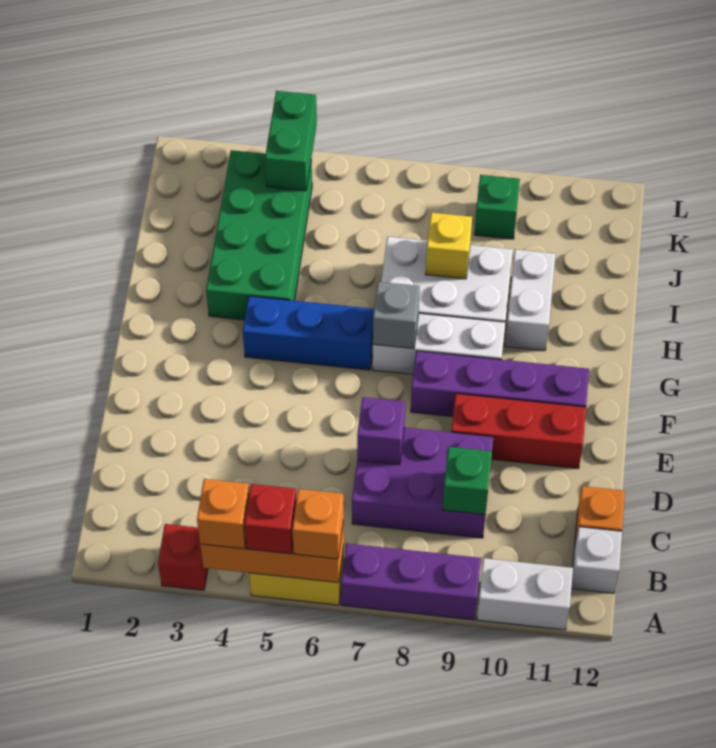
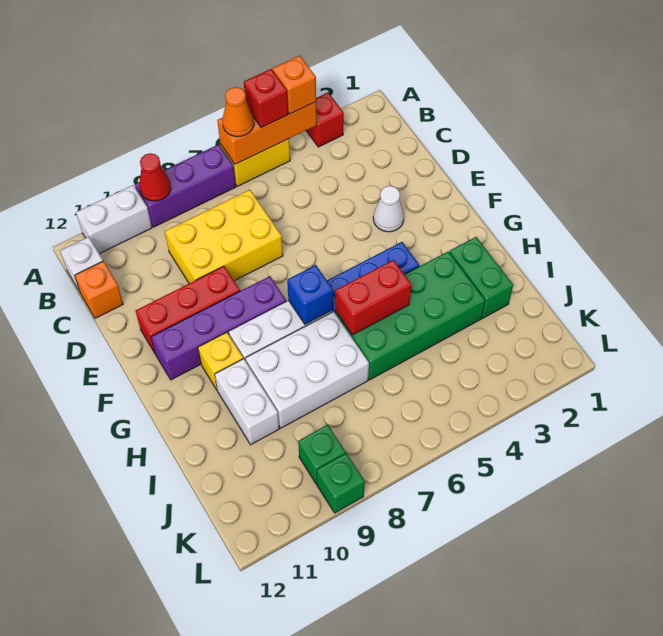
orange 1x1 brick [292,489,344,559] -> orange 1x1 cone [223,87,254,137]
none -> red 1x1 cone [139,153,171,201]
purple 2x3 brick [352,427,493,538] -> yellow 2x3 brick [165,190,283,283]
green 1x1 brick [442,447,492,515] -> green 1x1 brick moved to [317,453,365,513]
purple 1x1 brick [357,397,405,465] -> none
none -> white 1x1 cone [373,186,404,232]
grey 1x1 brick [373,282,420,349] -> blue 1x1 brick [287,265,333,324]
green 2x4 brick [206,150,312,320] -> green 2x4 brick turned to [335,251,485,380]
none -> red 1x2 brick [335,260,411,335]
yellow 1x1 brick [425,213,472,279] -> yellow 1x1 brick moved to [198,332,243,390]
green 1x2 brick [265,91,317,191] -> green 1x2 brick moved to [449,237,513,318]

